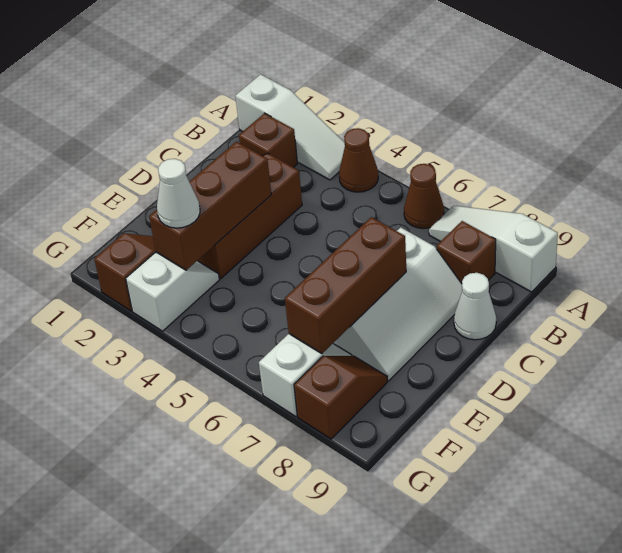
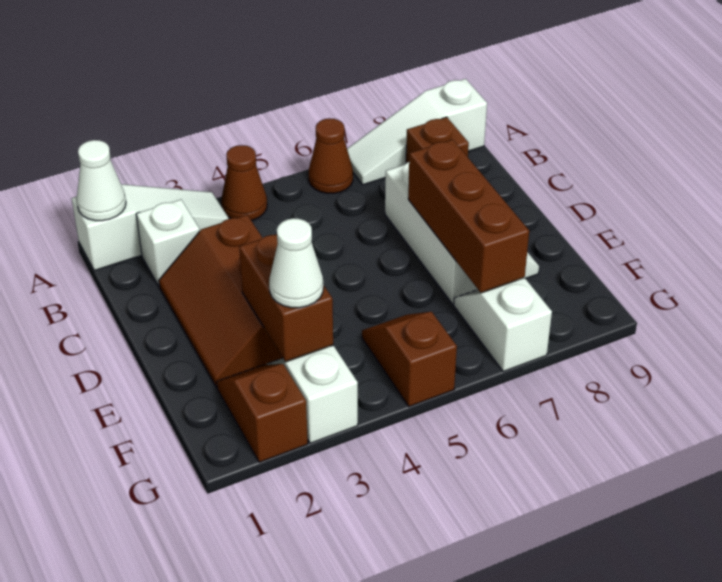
brown 1x1 brick [239,113,297,167] -> white 1x1 brick [136,200,199,286]
white 1x1 cone [454,273,496,340] -> white 1x1 cone moved to [77,140,126,221]
brown 1x3 brick [149,142,271,270] -> brown 1x2 brick [239,234,333,361]
brown 1x2 slope [294,356,387,439] -> brown 1x2 slope moved to [362,312,457,407]

